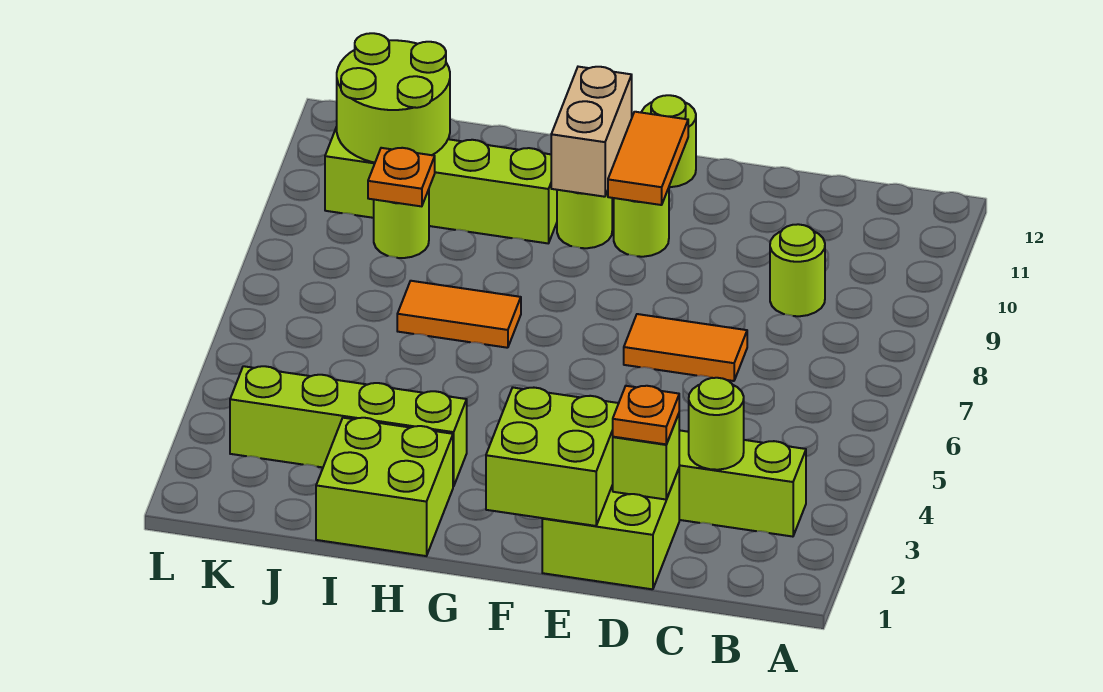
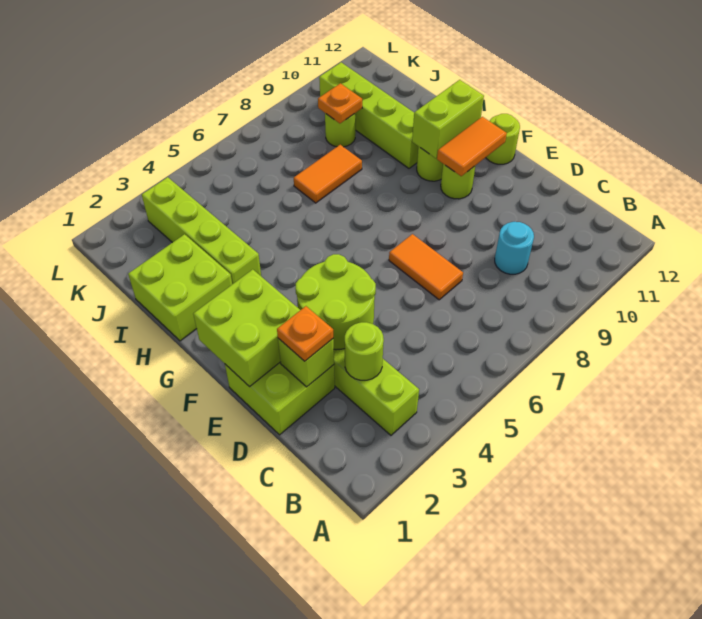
lime 1x1 round brick [770,224,825,316] -> cyan 1x1 round brick [495,222,534,274]
tan 1x2 brick [551,67,632,197] -> lime 1x2 brick [412,80,484,158]
orange 1x2 tile [397,281,521,348] -> orange 1x2 tile turned to [294,145,362,203]
lime 2x2 round brick [337,33,450,163] -> lime 2x2 round brick moved to [295,254,376,350]

